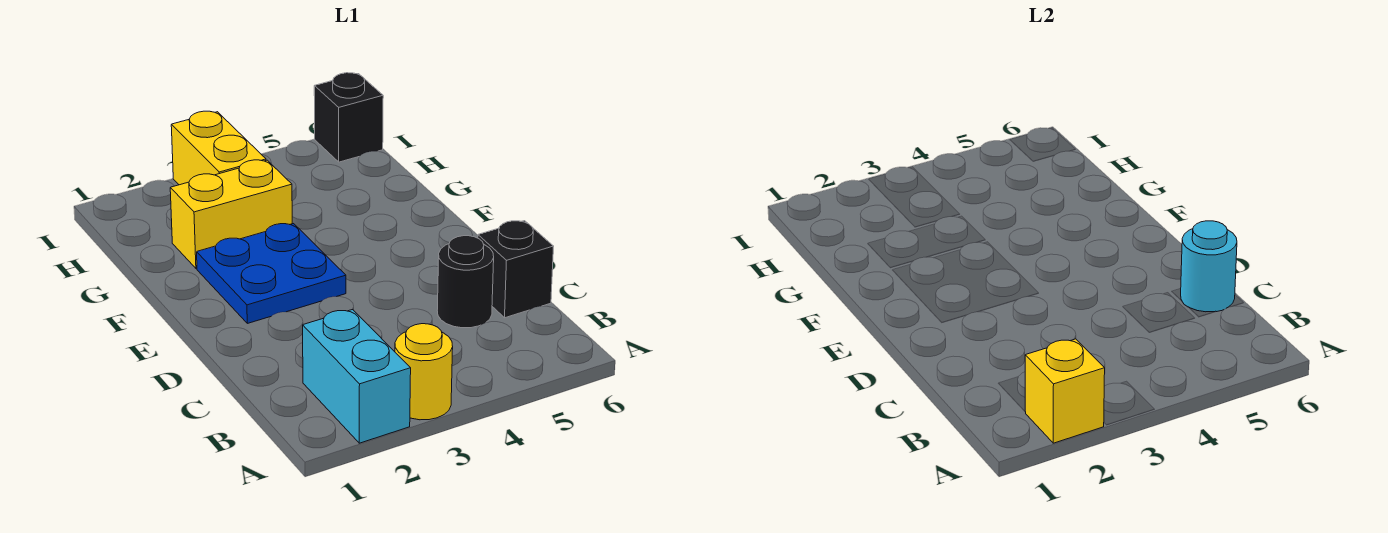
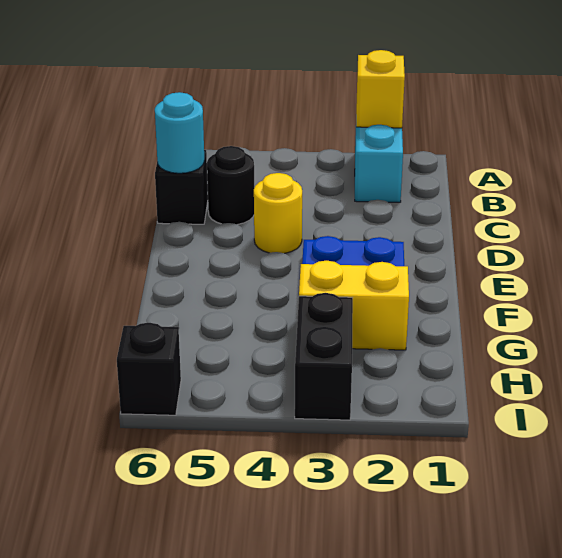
yellow 1x1 round brick [395,324,453,420] -> yellow 1x1 round brick moved to [254,173,302,253]
yellow 1x2 brick [171,111,266,185] -> black 1x2 brick [295,293,353,420]

